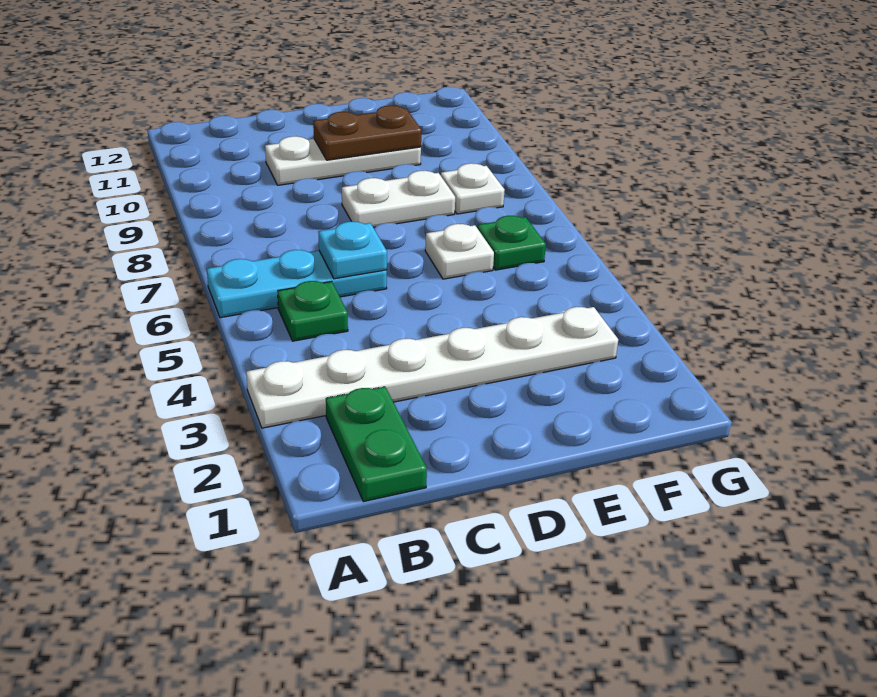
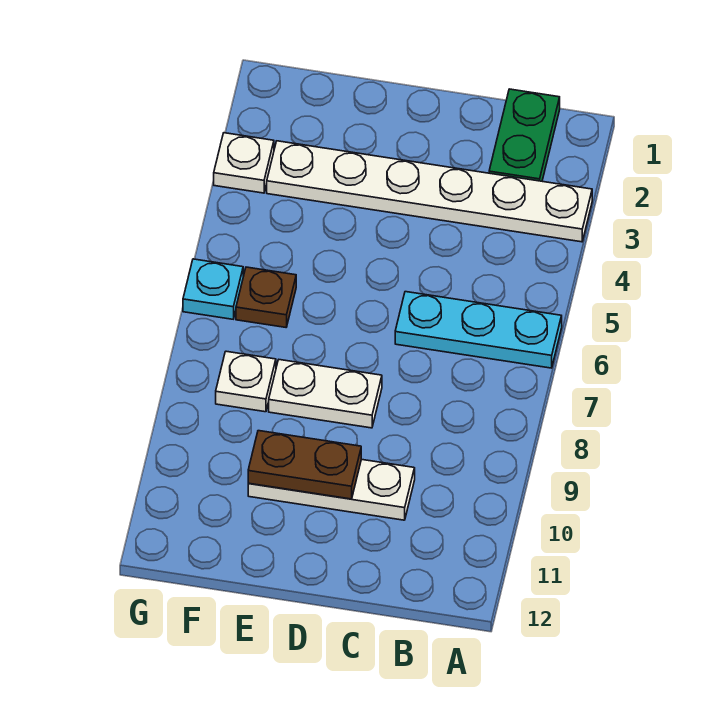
green 1x1 plate [278,281,348,341] -> none
cyan 1x1 plate [318,221,387,279] -> cyan 1x1 plate moved to [183,259,243,319]
white 1x1 plate [425,224,494,279] -> white 1x1 plate moved to [214,133,274,193]
green 1x1 plate [477,216,546,270] -> brown 1x1 plate [236,267,296,327]

